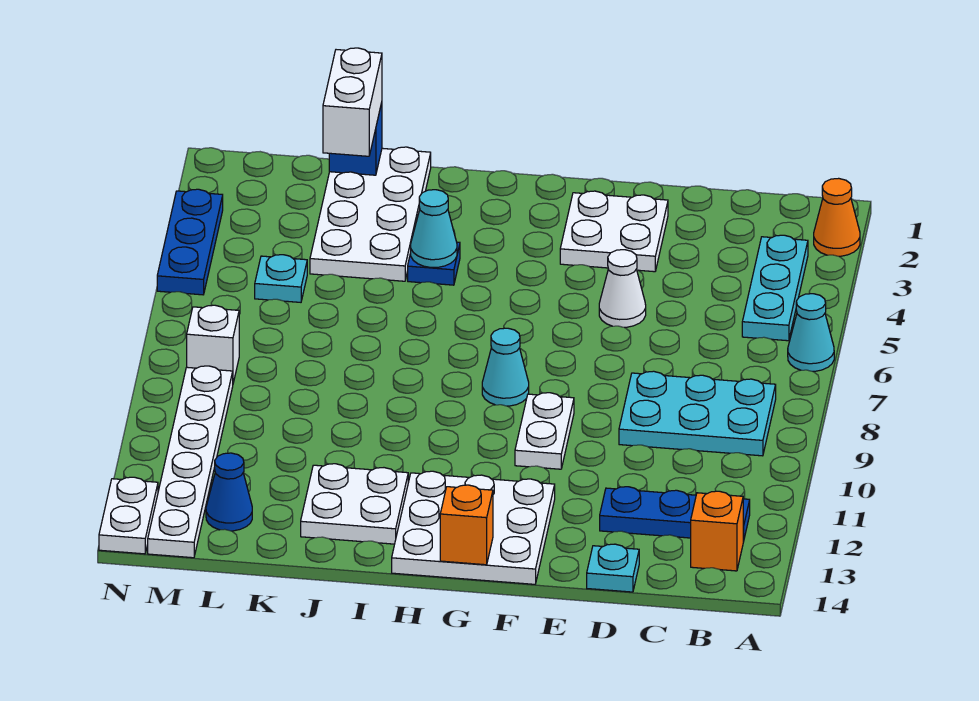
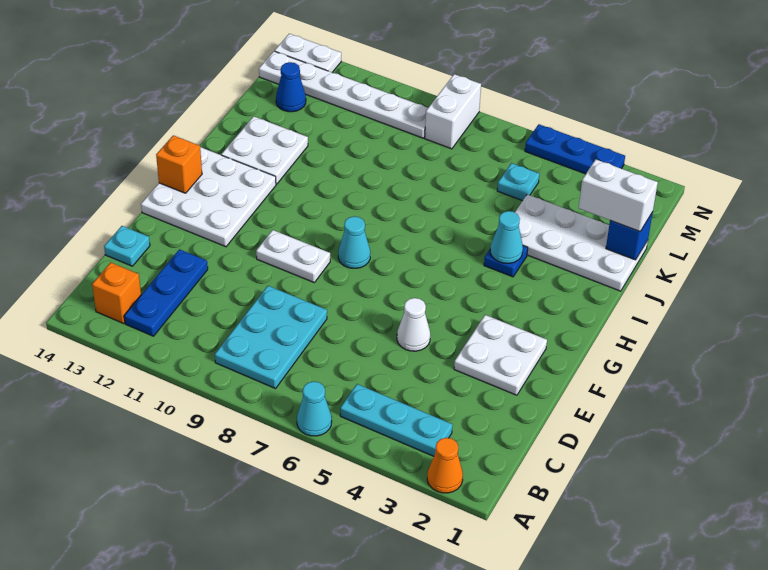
white 1x1 brick [187,305,239,383] -> white 1x2 brick [425,74,481,149]

